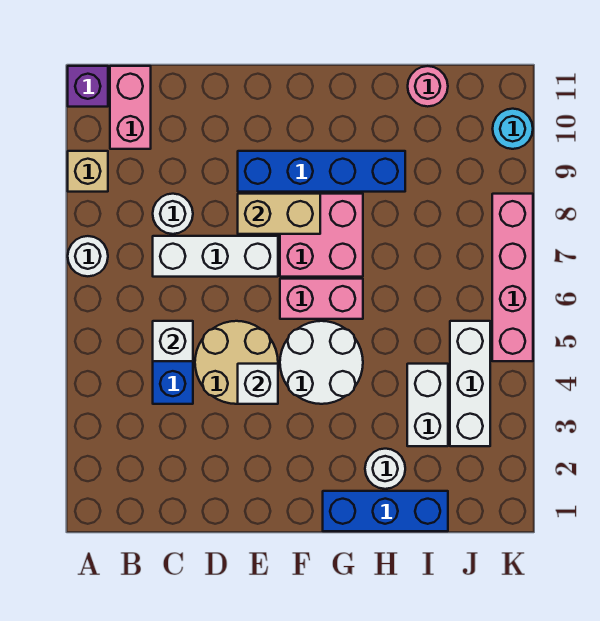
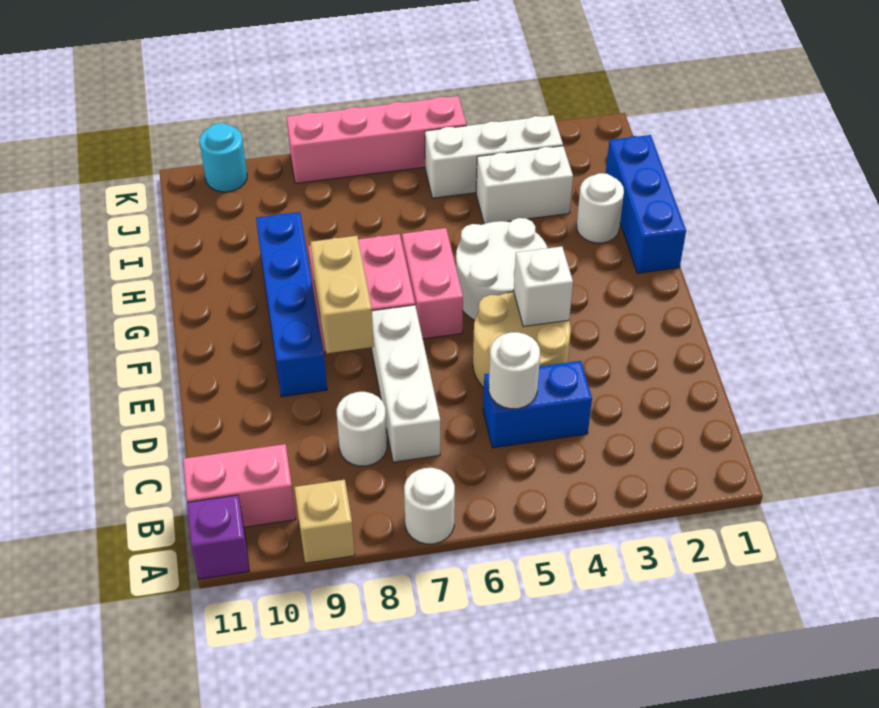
white 1x1 brick [153,321,193,361] -> white 1x1 round brick [489,332,540,409]
pink 1x1 round brick [408,66,448,107] -> none

